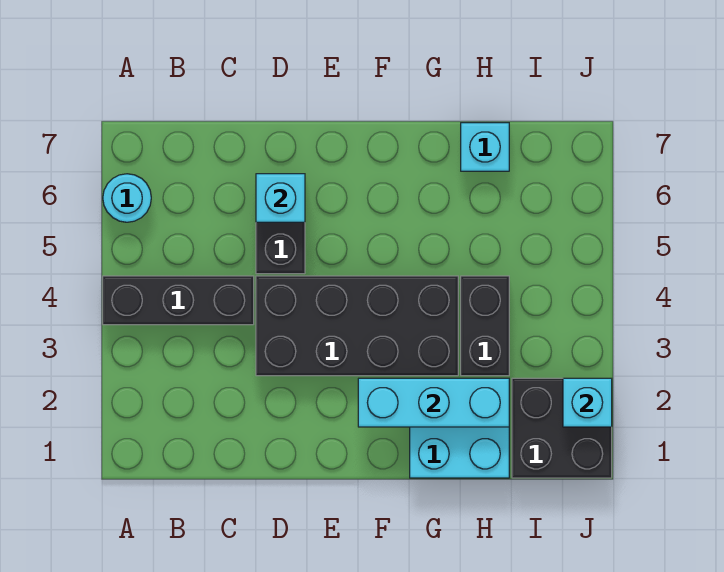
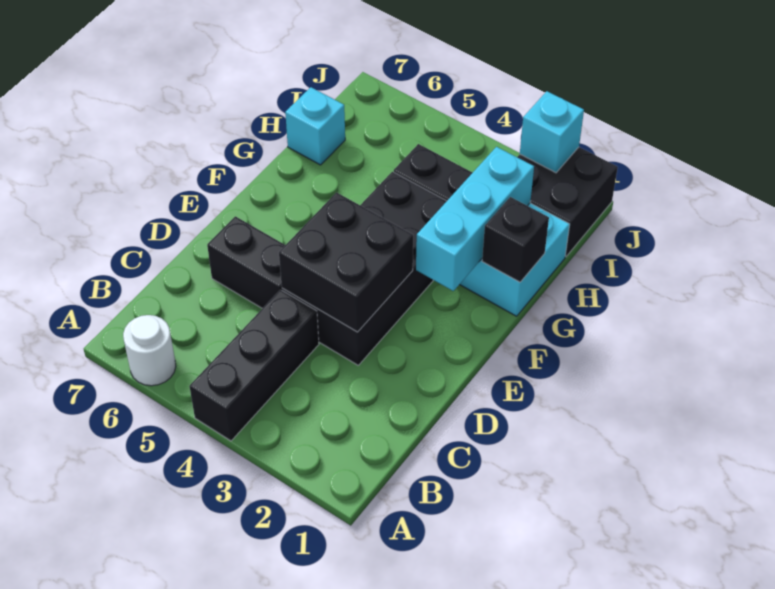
cyan 1x1 round brick [103,174,151,222] -> white 1x1 round brick [123,315,176,386]
none -> black 2x2 brick [279,193,413,332]
cyan 1x1 brick [256,174,305,222] -> none
none -> black 1x1 brick [482,197,549,282]

